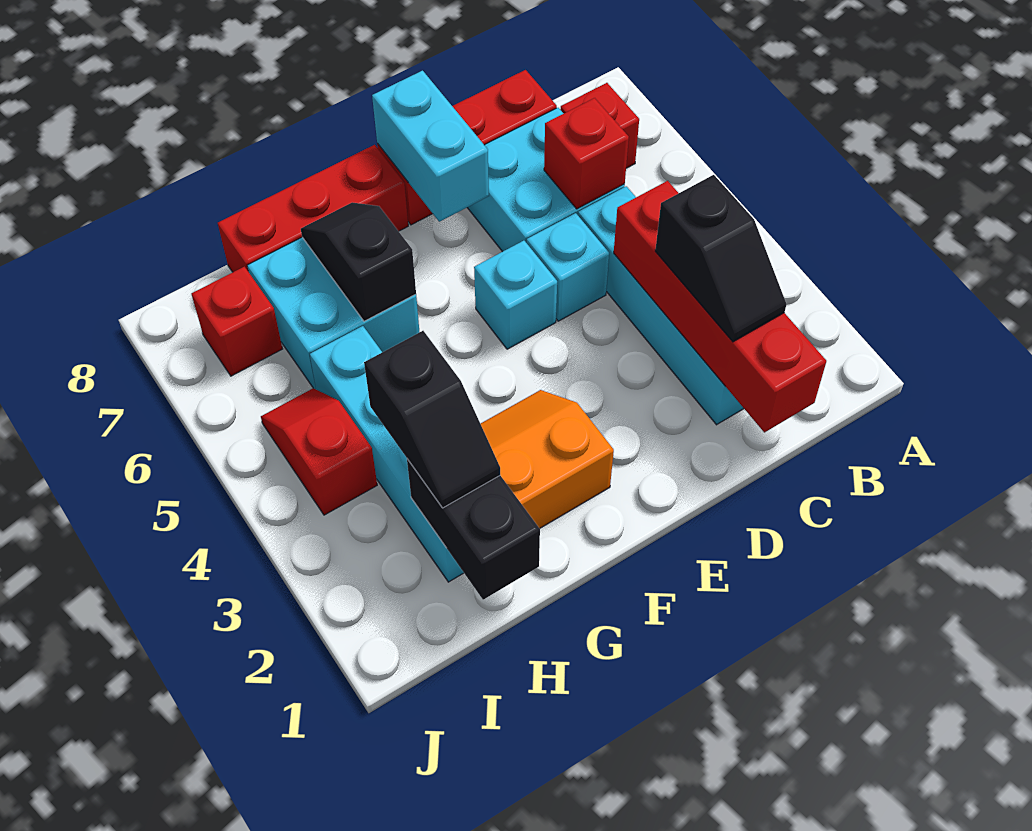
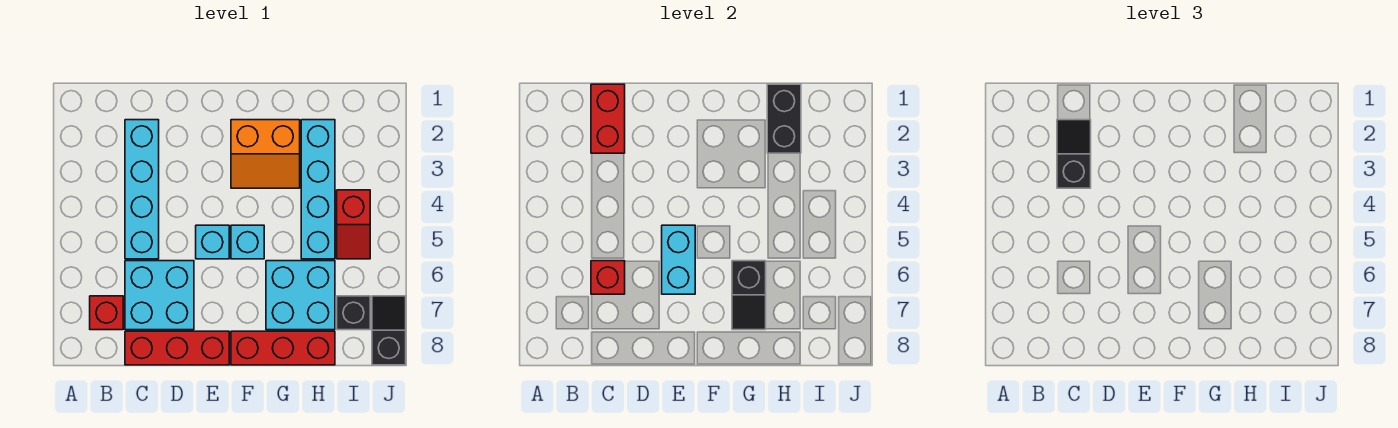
red 1x4 brick [614,181,826,432] -> red 1x2 brick [591,84,625,153]
cyan 1x1 brick [527,213,609,321] -> cyan 1x1 brick moved to [231,225,264,259]
cyan 1x2 brick [372,71,489,222] -> cyan 1x2 brick moved to [662,225,695,294]
black 1x2 slope [364,331,500,508] -> black 1x2 slope moved to [372,296,406,365]
red 1x1 brick [191,267,282,376] -> black 1x1 brick [337,296,370,330]

